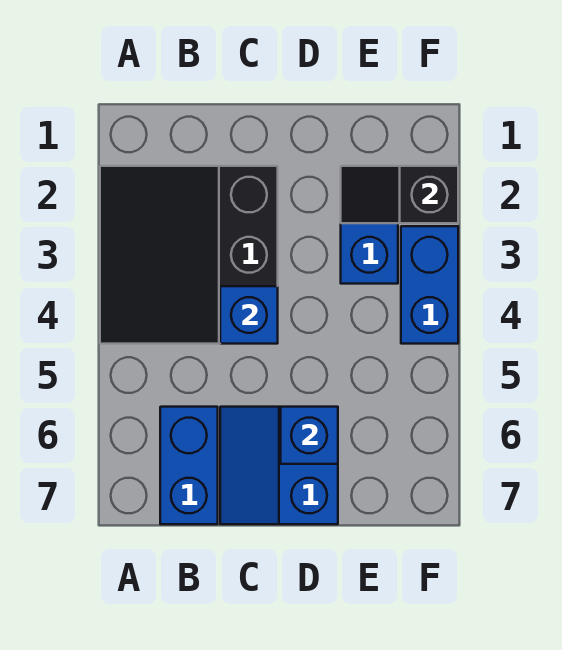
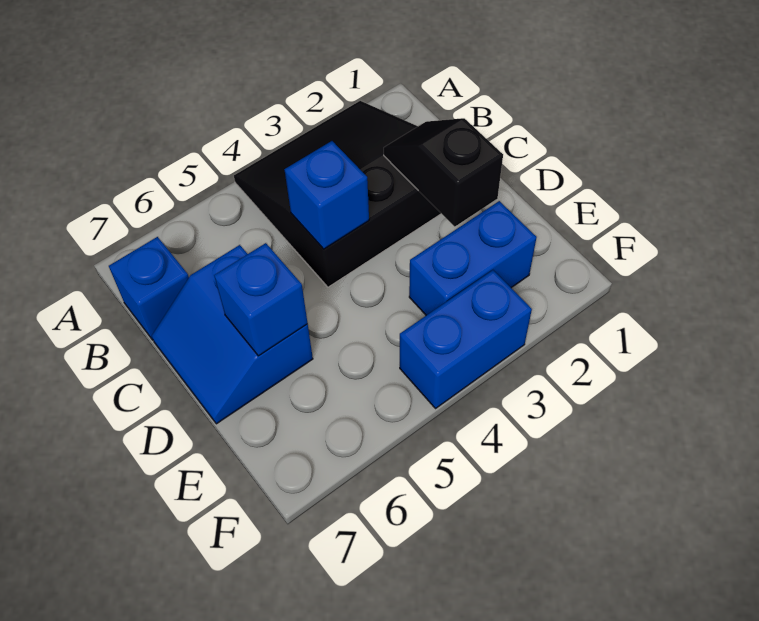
blue 1x2 brick [160,407,218,524] -> blue 1x1 brick [109,237,189,340]
blue 2x2 slope [220,407,338,524] -> blue 2x2 slope turned to [152,245,313,424]
black 1x2 slope [341,166,458,223] -> black 1x2 slope moved to [384,118,503,226]

